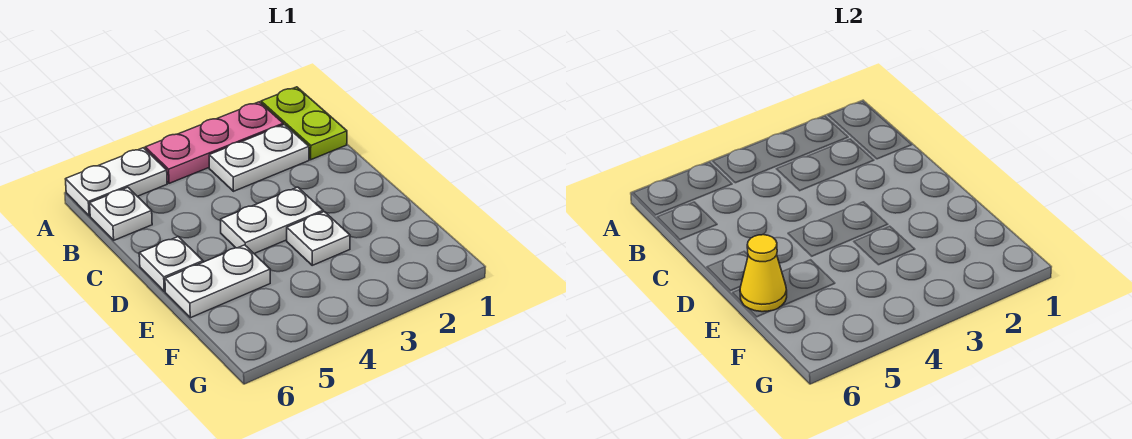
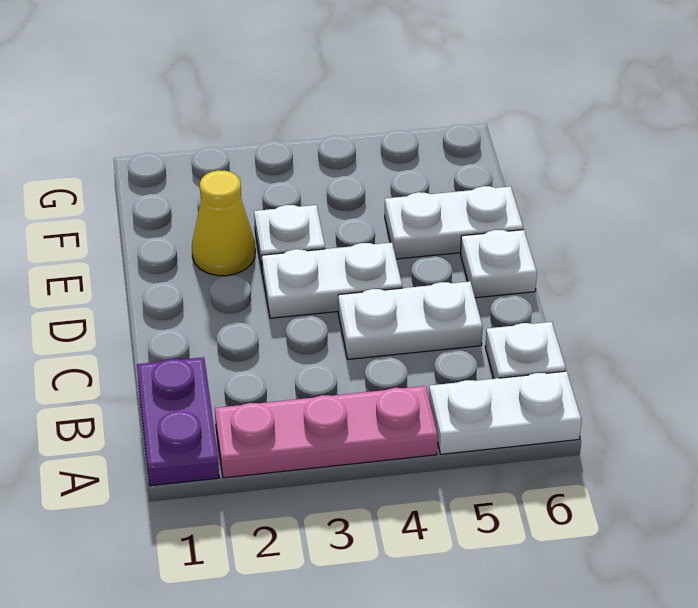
lime 1x2 plate [261,87,347,160] -> purple 1x2 plate [137,357,219,486]
white 1x2 plate [209,125,309,191] -> white 1x2 plate moved to [338,281,483,359]
yellow 1x1 cone [740,235,787,312] -> yellow 1x1 cone moved to [192,170,255,276]

